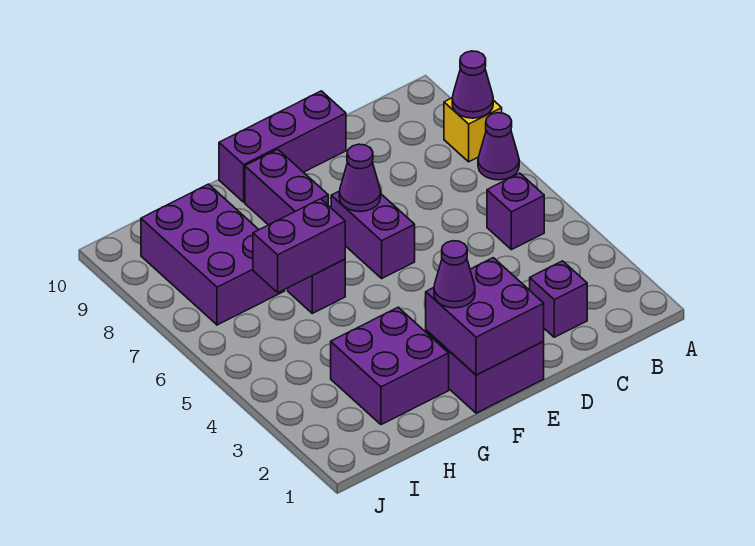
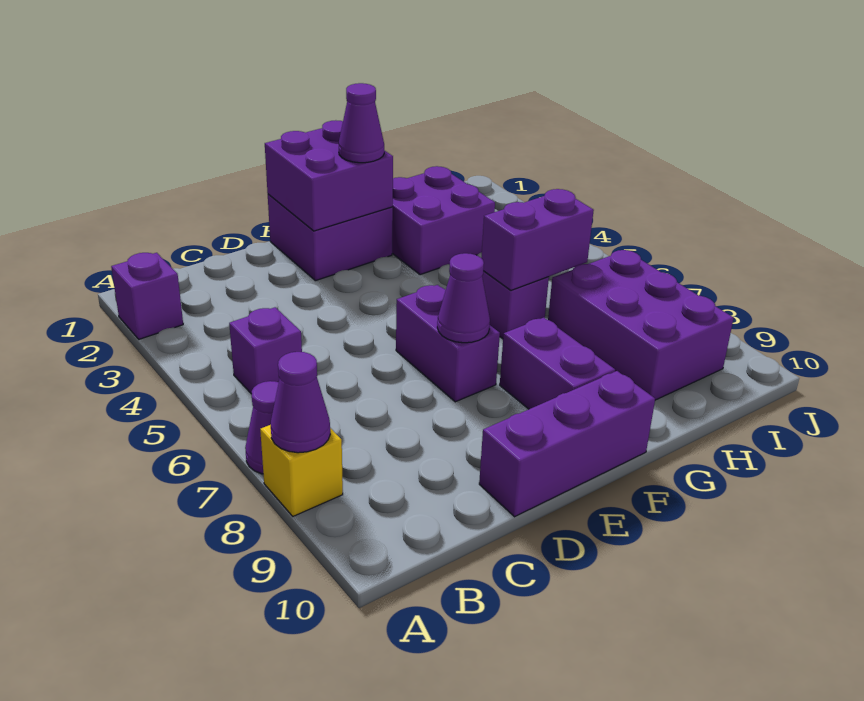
purple 1x1 brick [530,261,587,337] -> purple 1x1 brick moved to [111,253,183,339]

